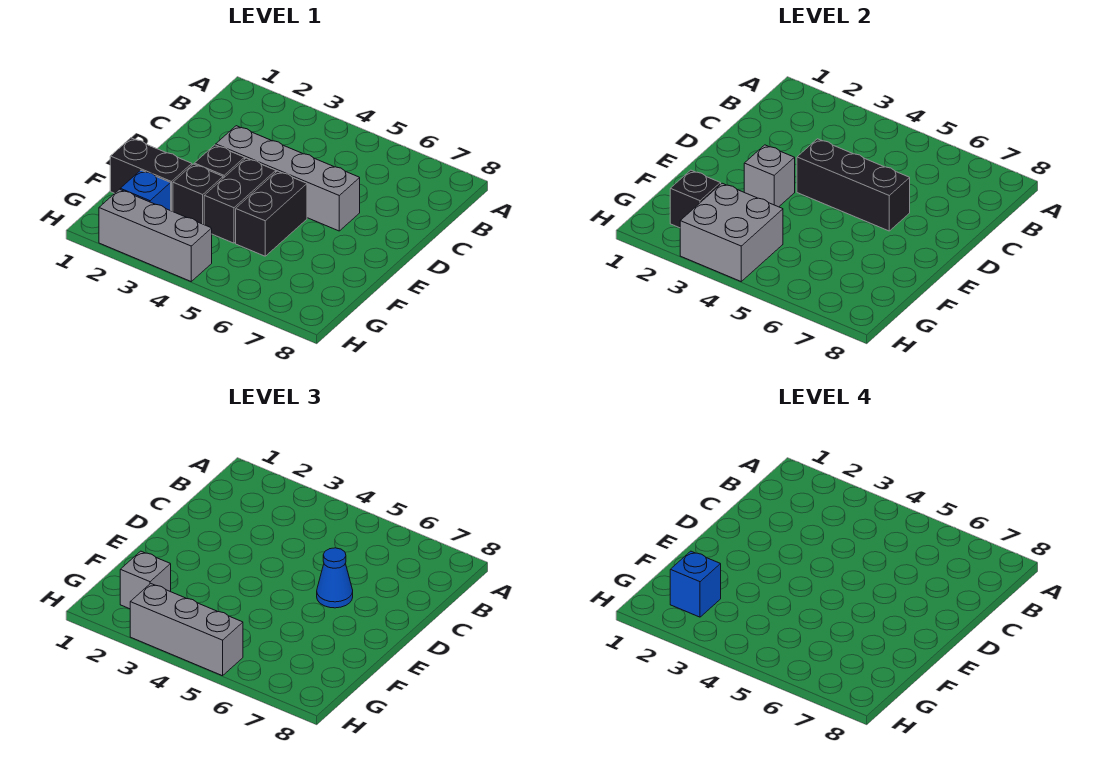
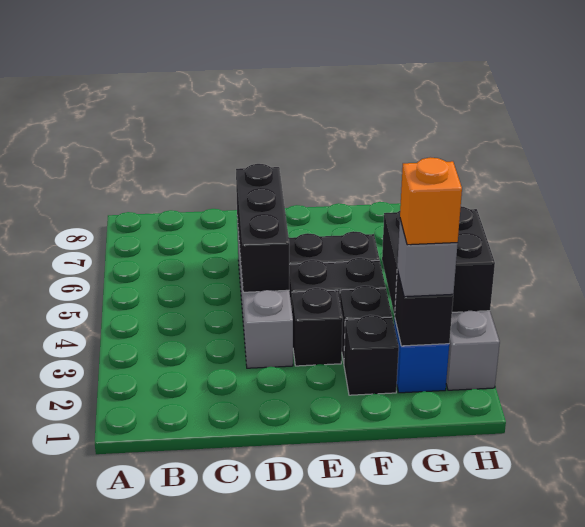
blue 1x1 cone [317,548,353,608] -> none
grey 1x1 brick [744,145,795,207] -> none
black 1x2 brick [110,138,192,212] -> black 1x1 brick [344,315,399,395]
blue 1x1 brick [670,551,721,617] -> orange 1x1 brick [400,157,462,245]
grey 2x2 brick [680,183,783,281] -> black 2x2 brick [382,206,495,315]
grey 1x3 brick [130,583,243,676] -> none

